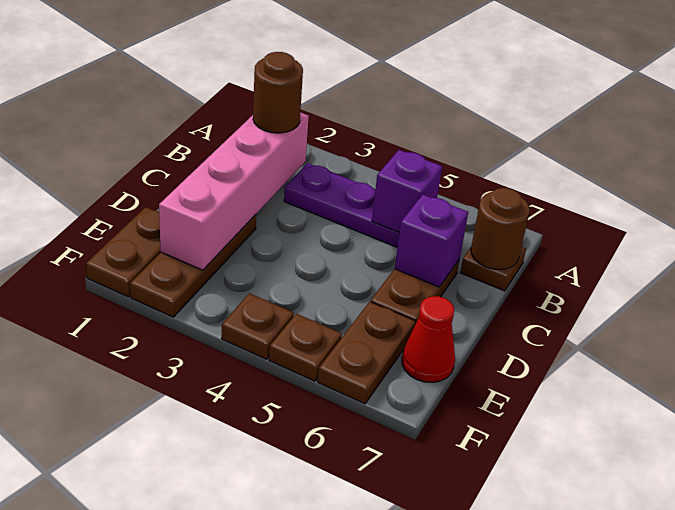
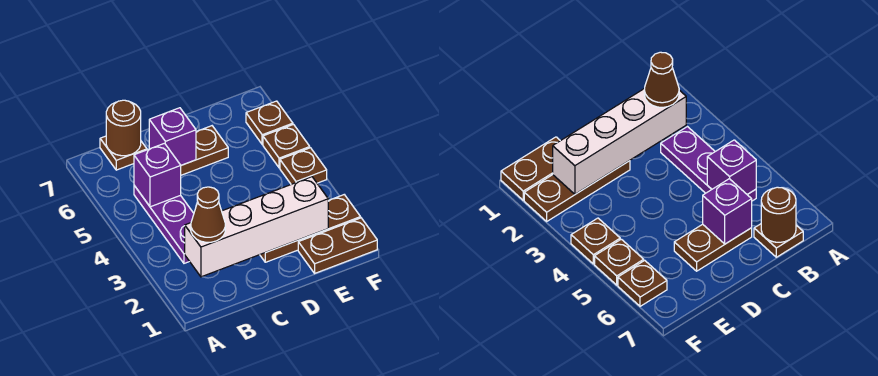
pink 1x4 brick [159,112,309,270] -> white 1x4 brick [185,177,328,277]
brown 1x1 round brick [253,52,303,133] -> brown 1x1 cone [191,187,225,242]
brown 1x2 plate [318,302,415,404] -> brown 1x1 plate [246,101,293,144]
red 1x1 cone [402,296,455,382] -> none

